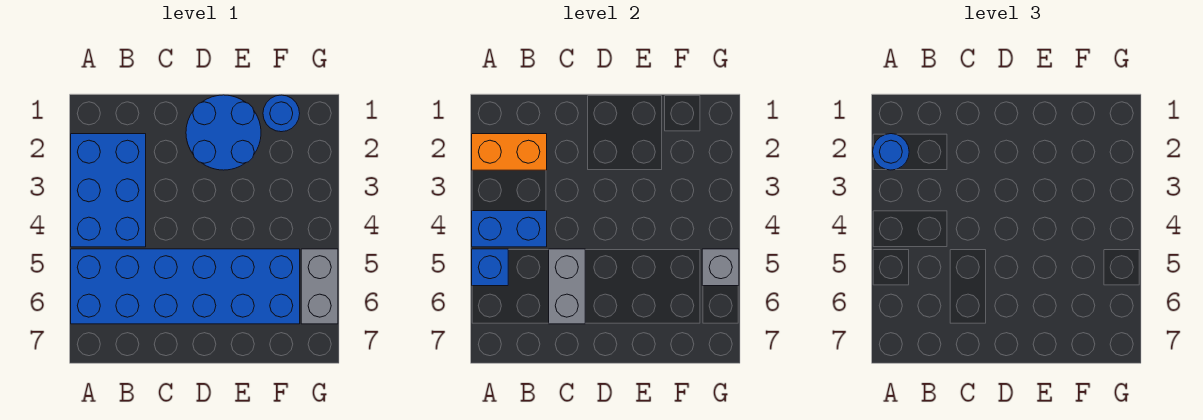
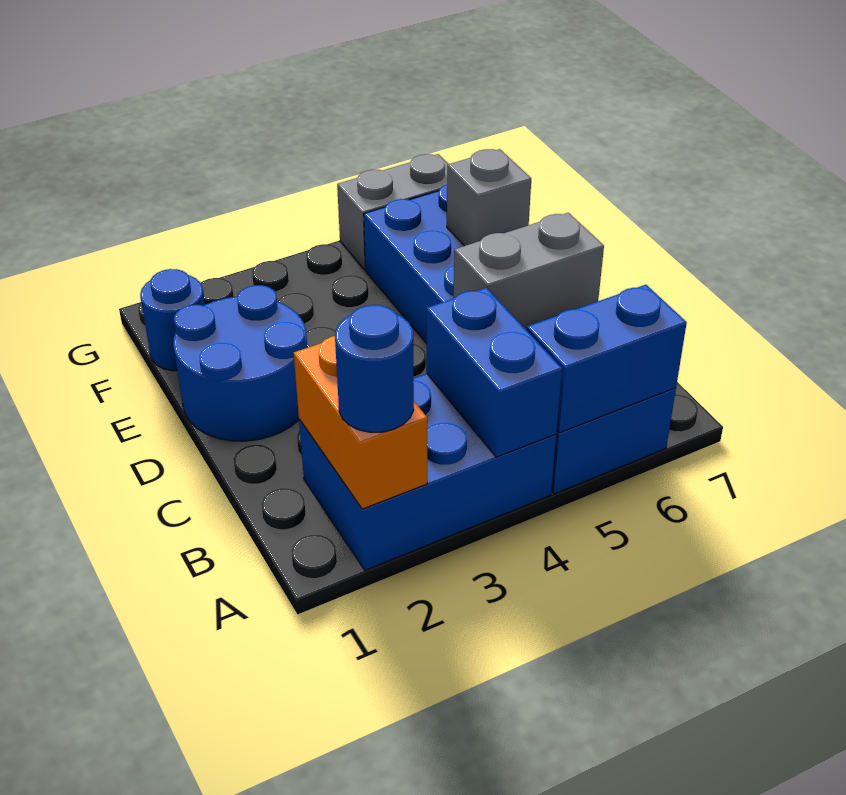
blue 1x1 brick [472,249,508,286] -> blue 1x2 brick [527,285,687,433]
grey 1x1 brick [702,249,739,286] -> grey 1x1 brick moved to [447,149,531,246]

